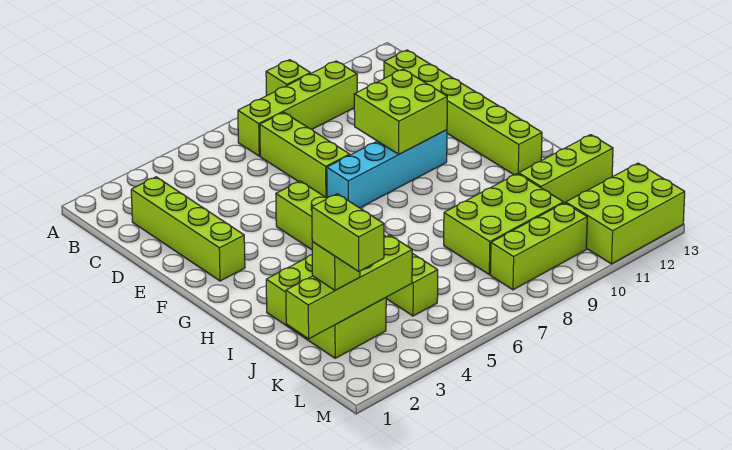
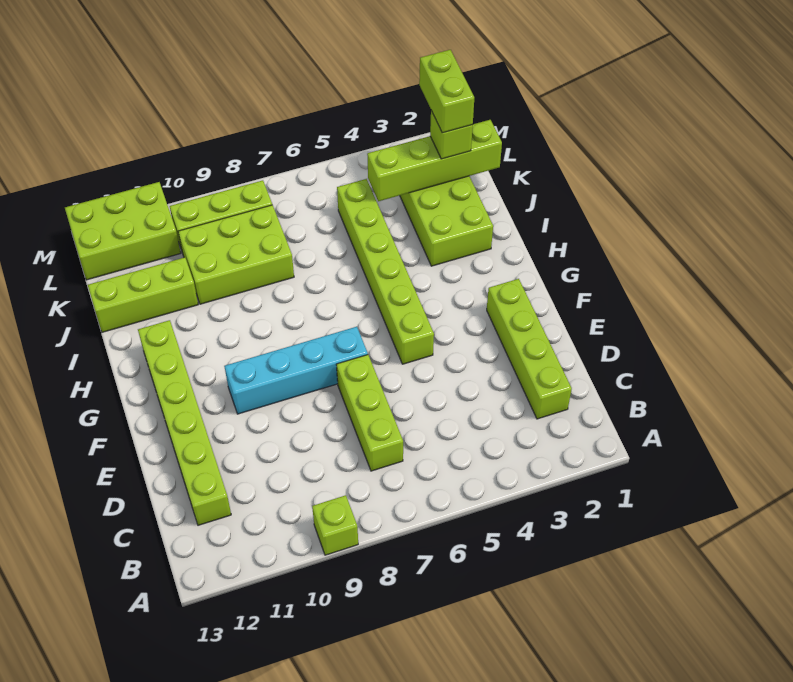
lime 1x4 brick [238,61,357,156] -> none
lime 2x2 brick [354,69,447,154] -> none

